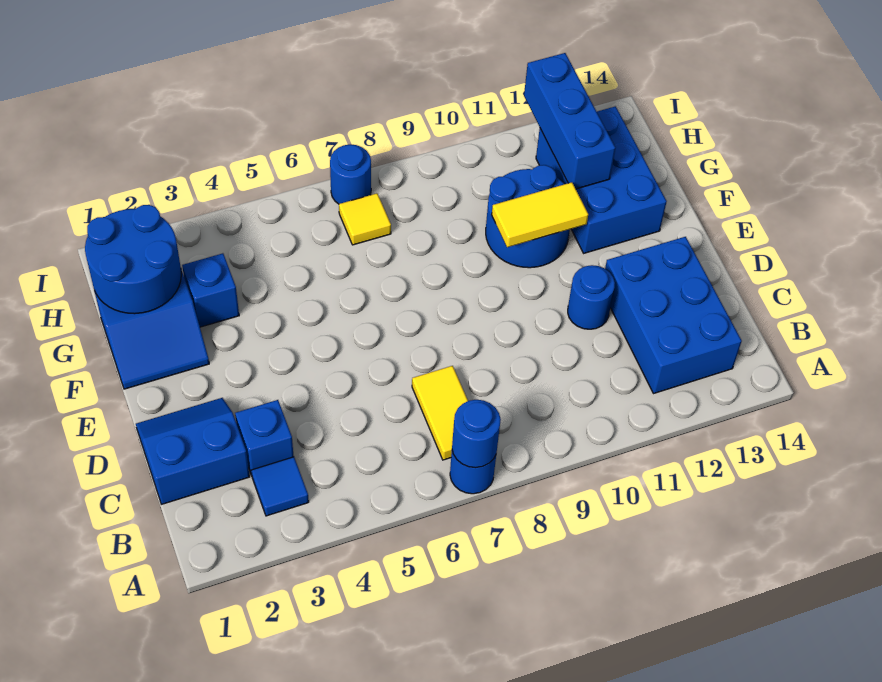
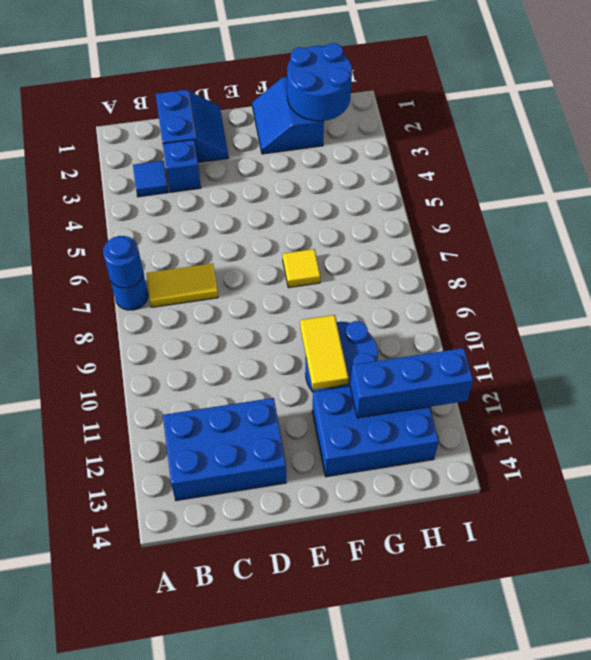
blue 1x1 round brick [568,265,615,329] -> none
blue 1x1 brick [182,253,239,327] -> none
yellow 1x1 tile [339,193,391,245] -> yellow 1x1 tile moved to [283,249,320,288]
blue 1x1 round brick [330,144,371,204] -> none

